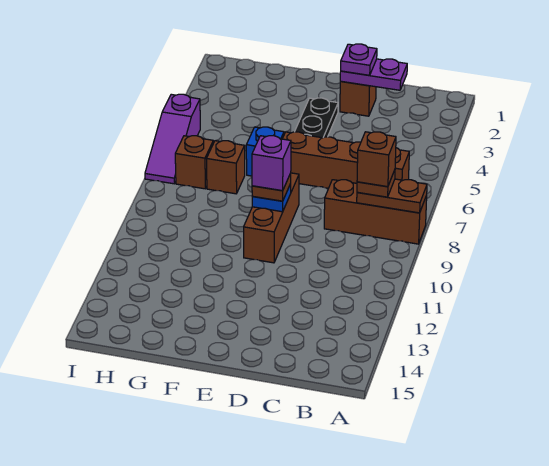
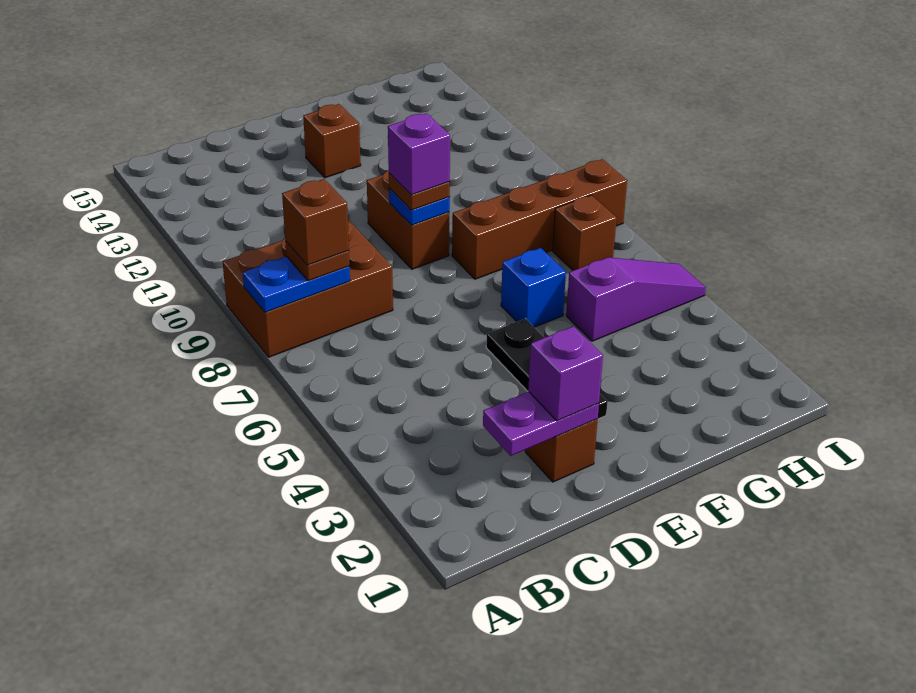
brown 1x3 brick [324,180,427,244] -> brown 2x3 brick [223,220,393,357]
brown 1x2 plate [357,179,427,213] -> blue 1x2 plate [243,256,350,312]
brown 1x4 brick [283,132,409,188] -> brown 1x4 brick moved to [452,159,627,279]
purple 1x1 plate [341,44,377,75] -> purple 1x1 brick [528,326,603,421]
brown 1x3 brick [244,173,299,263] -> brown 1x2 brick [367,170,449,269]
brown 1x1 brick [207,141,245,194] -> brown 1x1 brick moved to [303,104,361,178]
purple 1x3 slope [145,94,200,184] -> purple 1x3 slope turned to [566,257,706,341]

